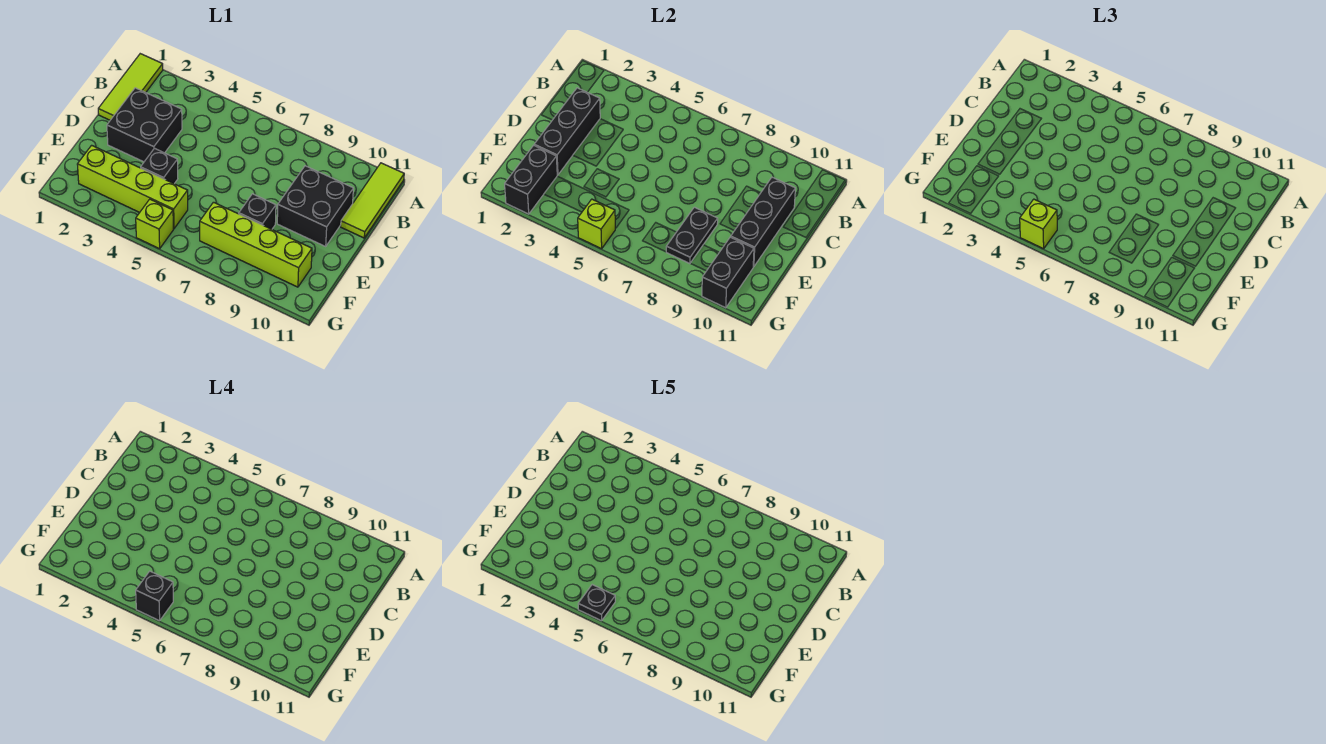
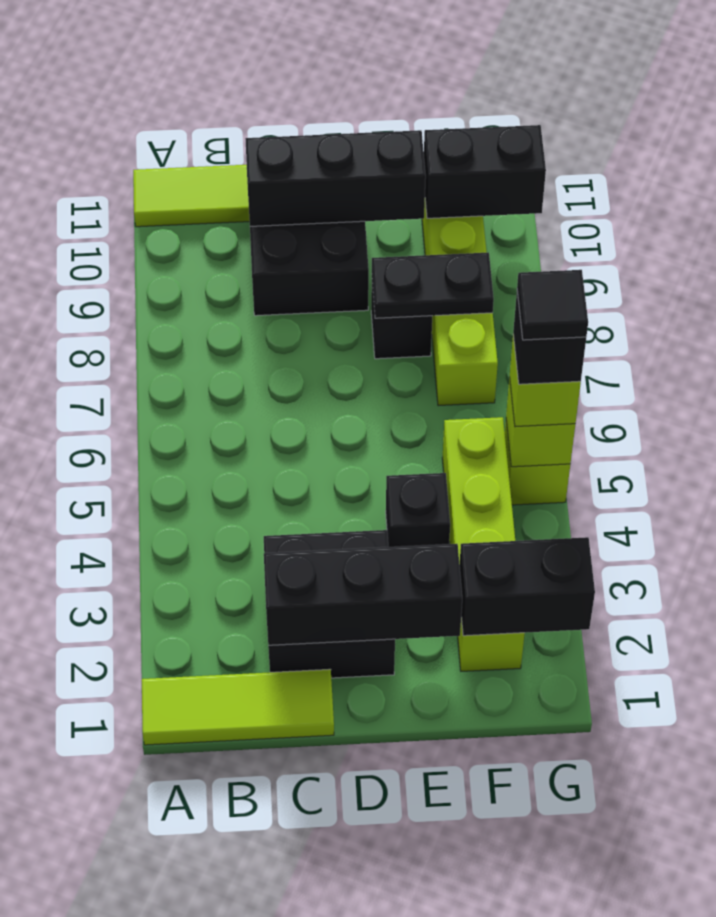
black 1x1 plate [578,585,615,621] -> black 1x1 tile [517,270,588,340]

